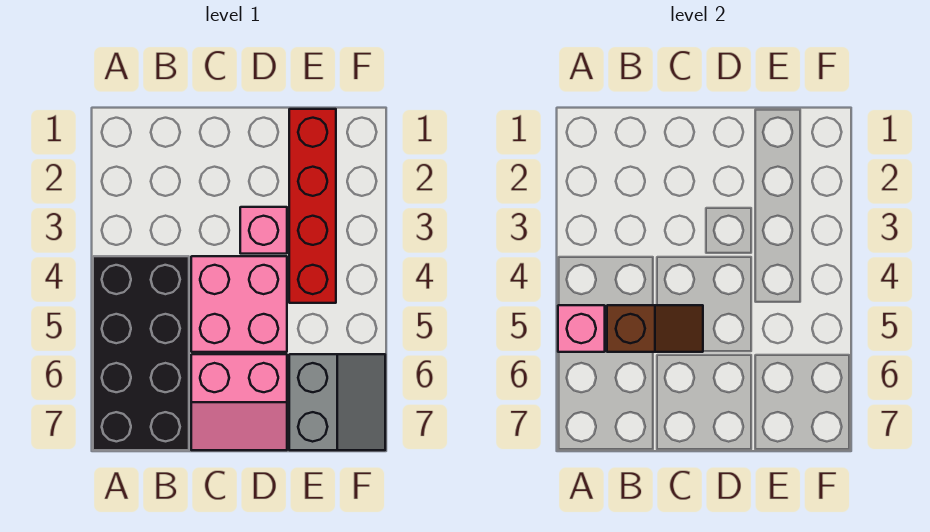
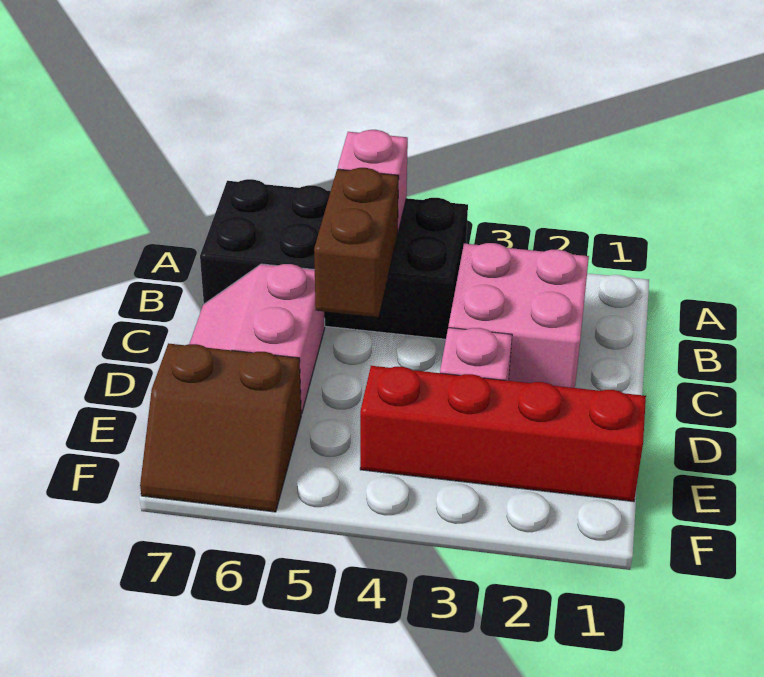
brown 1x2 slope [607,305,703,352] -> brown 1x2 brick [314,168,399,317]
pink 2x2 brick [191,256,287,352] -> pink 2x2 brick moved to [448,243,589,388]
grey 2x2 slope [289,354,385,450] -> brown 2x2 slope [140,343,301,512]

